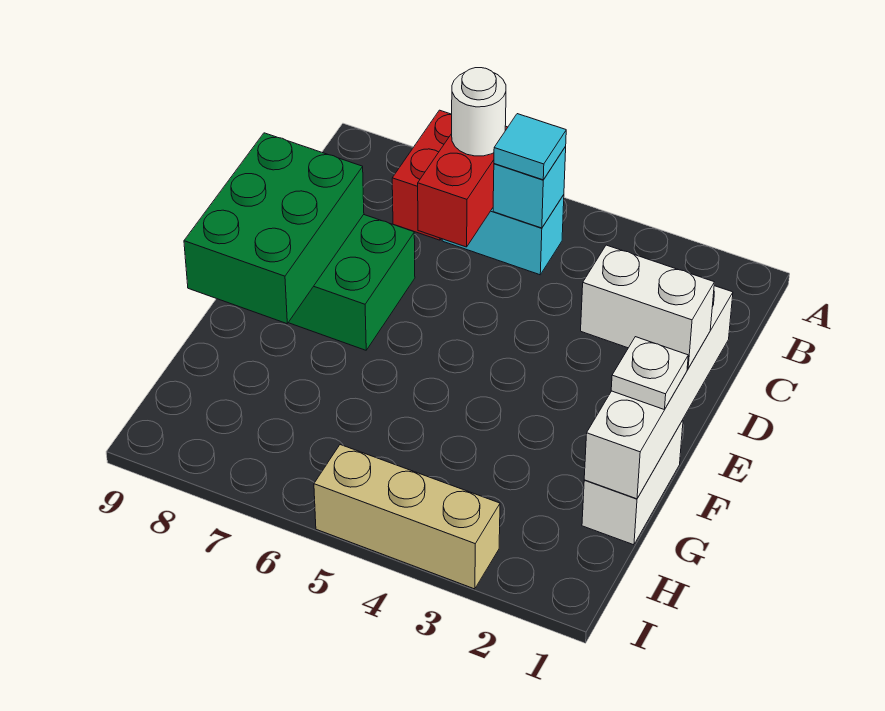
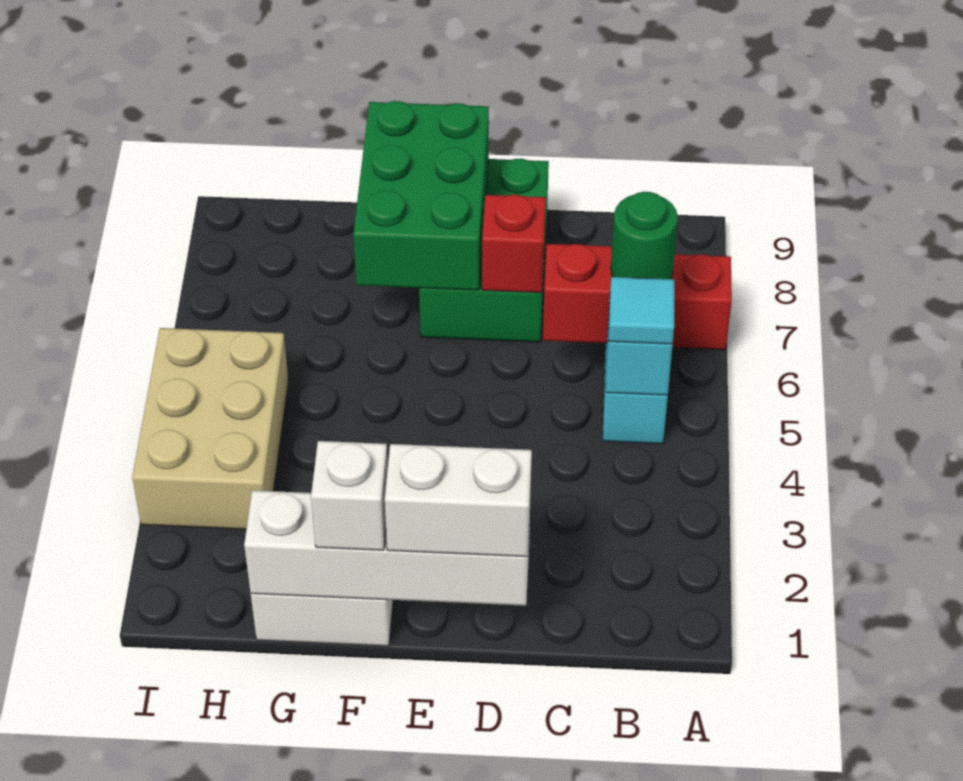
white 1x1 round brick [452,68,506,156] -> green 1x1 round brick [611,192,678,279]
none -> red 1x1 brick [482,195,546,293]
green 2x3 brick [184,133,364,324] -> green 2x3 brick turned to [353,101,489,290]
white 1x2 brick [581,245,714,369] -> white 1x2 brick turned to [385,444,532,557]
white 1x1 plate [611,337,688,410] -> white 1x1 brick [311,441,388,550]
tan 1x3 brick [314,445,500,589] -> tan 2x3 brick [132,328,288,529]

